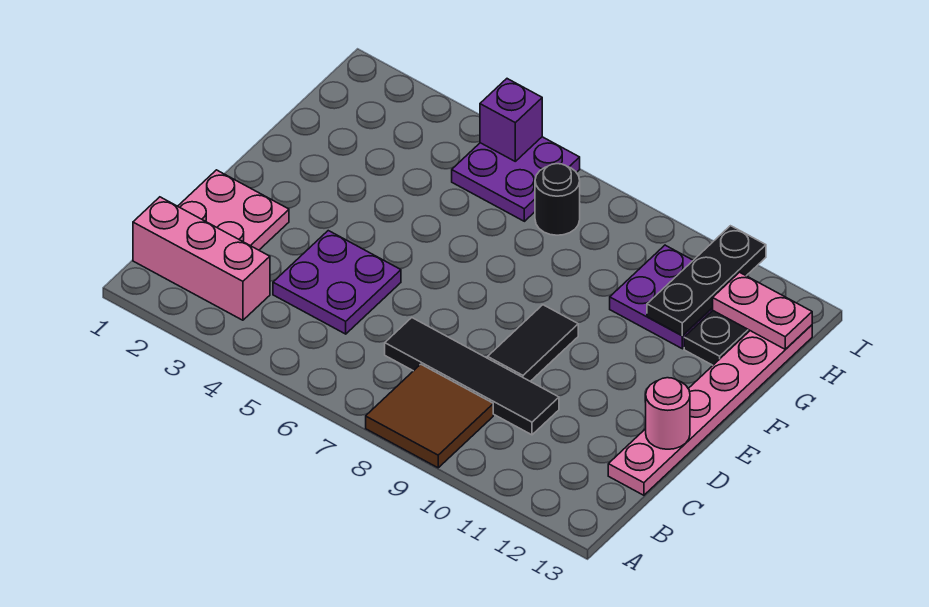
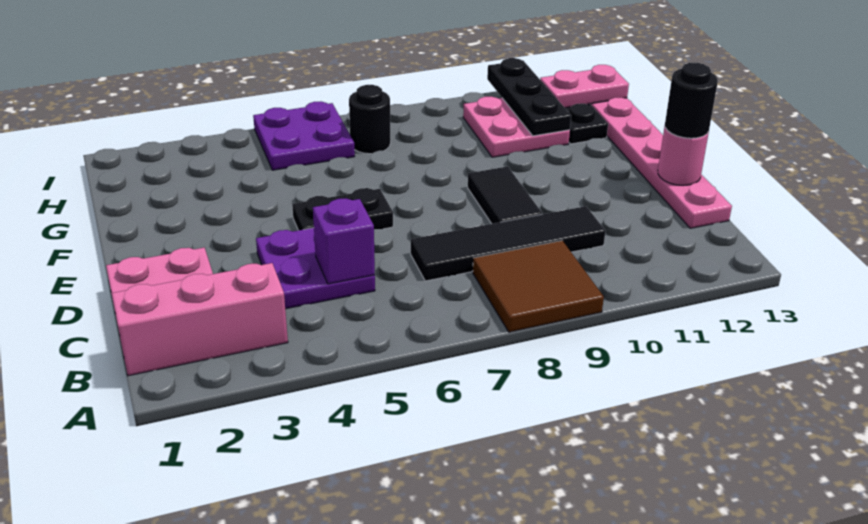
none -> black 1x1 round brick [665,63,718,138]
none -> black 1x2 plate [292,188,393,230]
purple 2x2 plate [610,245,713,349] -> pink 2x2 plate [463,97,570,157]
purple 1x1 brick [480,79,542,161] -> purple 1x1 brick moved to [313,198,375,284]

